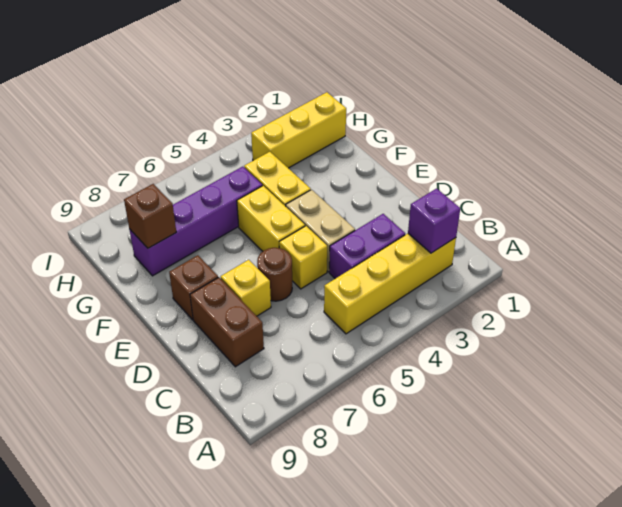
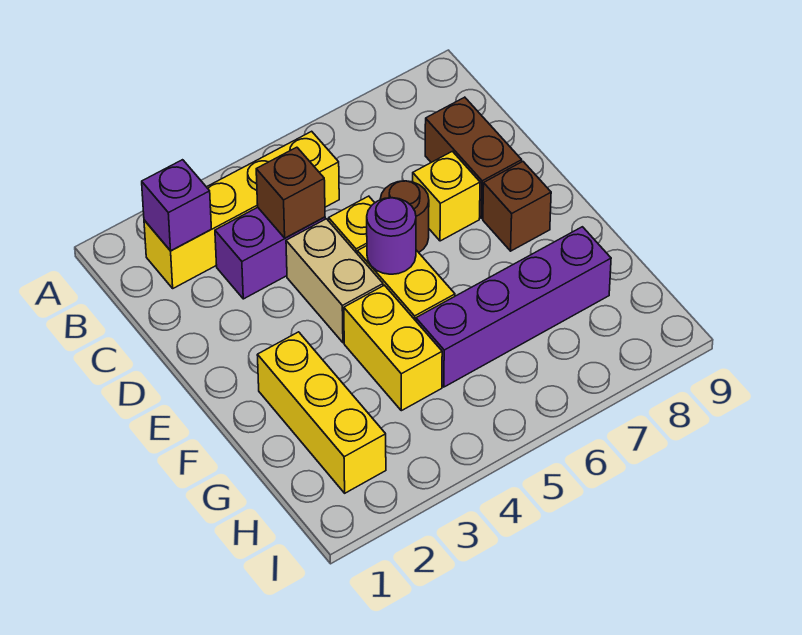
none -> purple 1x1 round brick [367,198,416,274]
brown 1x1 brick [124,184,176,248] -> brown 1x1 brick moved to [256,147,325,238]
yellow 1x3 brick [251,92,346,168] -> yellow 1x3 brick turned to [257,332,386,493]

